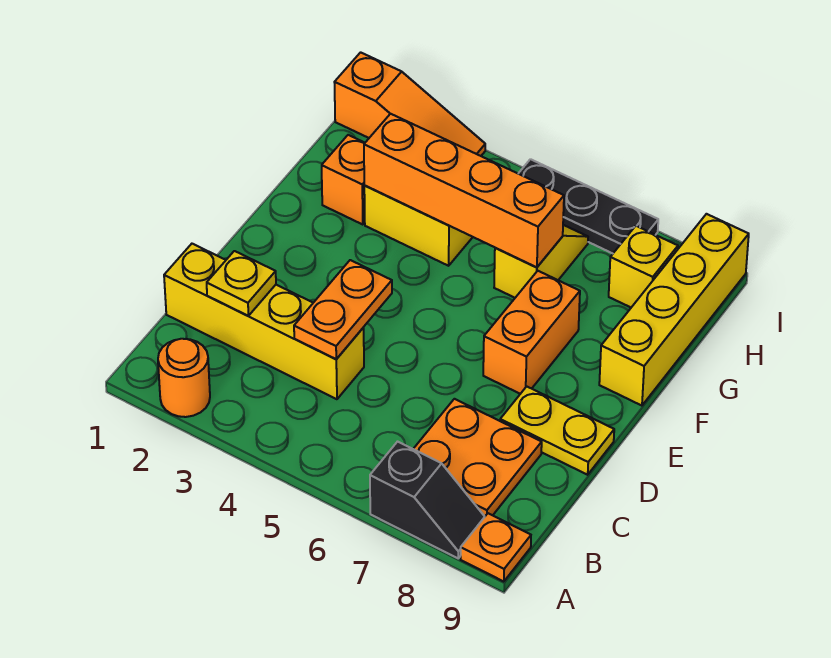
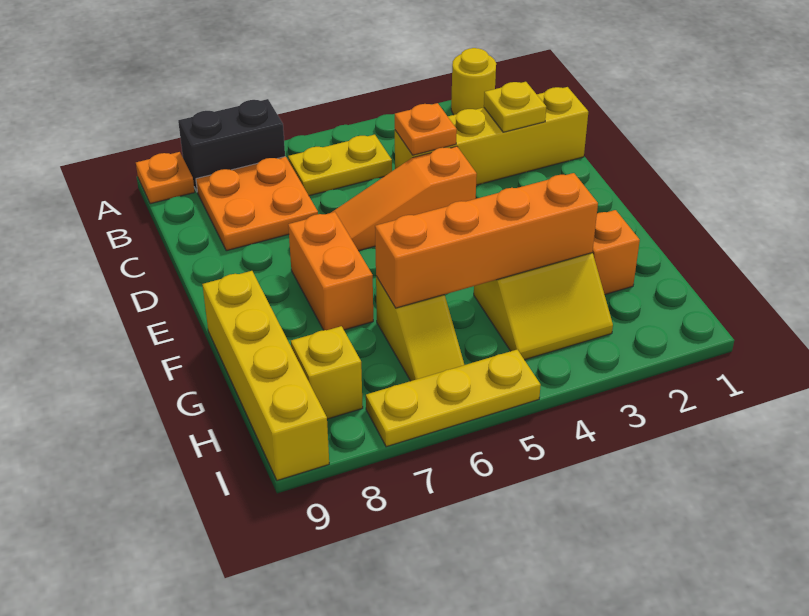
orange 1x1 round brick [158,339,210,417] -> yellow 1x1 round brick [451,48,496,115]
black 1x2 slope [370,442,485,558] -> black 1x2 brick [178,99,285,191]
orange 1x2 plate [294,260,392,359] -> orange 1x1 plate [395,103,457,155]
yellow 1x2 plate [500,386,614,475] -> yellow 1x2 plate moved to [288,135,392,196]
orange 1x3 slope [334,52,485,156] -> orange 1x3 slope moved to [331,146,477,251]
black 1x3 plate [518,159,658,253] -> yellow 1x3 plate [366,350,541,447]

